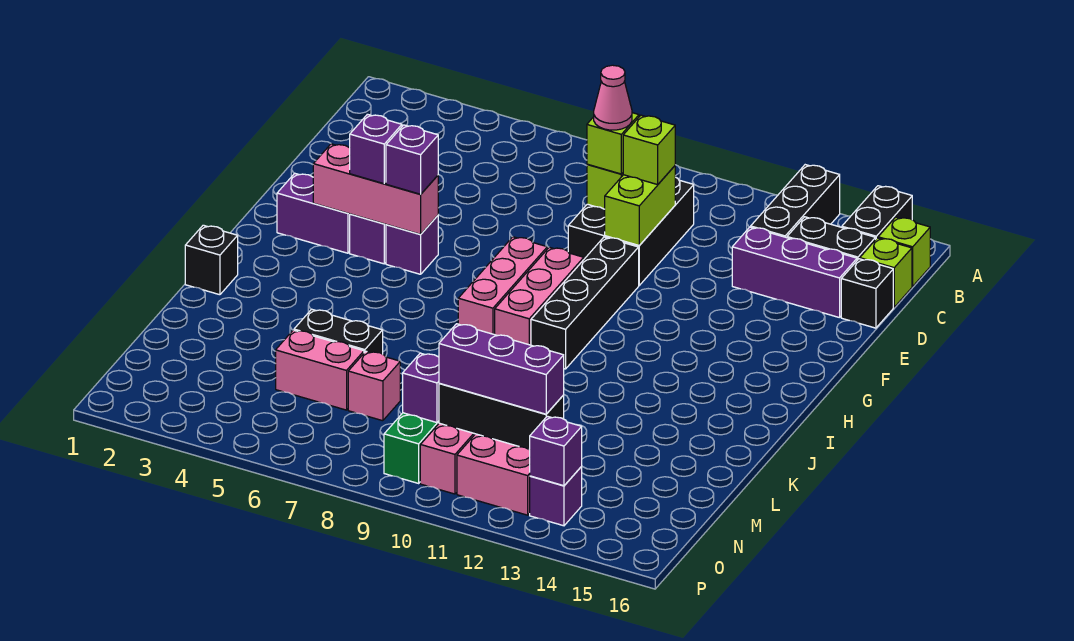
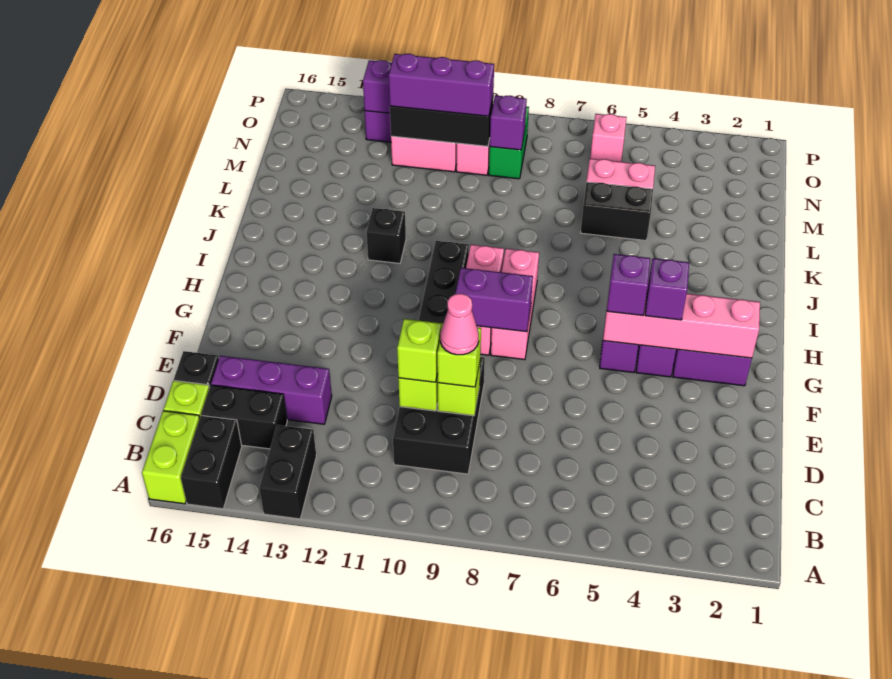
black 1x3 brick [751,165,840,238] -> black 1x2 brick [259,425,316,519]
lime 1x1 brick [878,217,930,286] -> lime 1x2 brick [142,411,200,504]
pink 1x3 brick [313,144,438,234] -> pink 1x4 brick [603,294,760,358]
none -> purple 1x2 brick [455,268,533,332]
black 1x1 brick [185,225,238,295] -> black 1x1 brick moved to [366,208,406,263]
pink 1x1 brick [348,351,400,421] -> pink 1x1 brick moved to [590,114,627,162]

